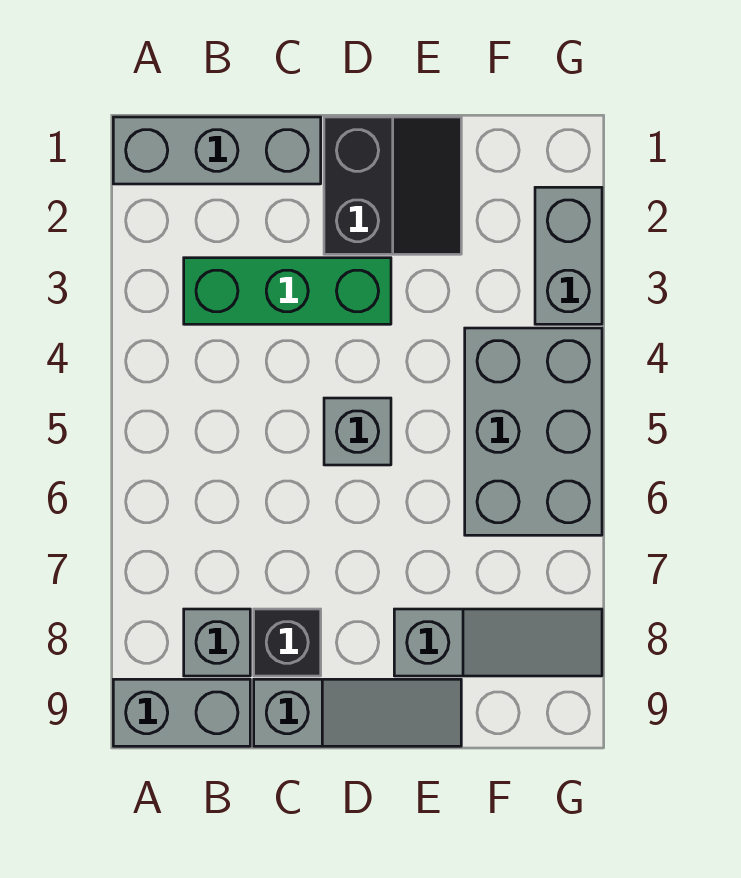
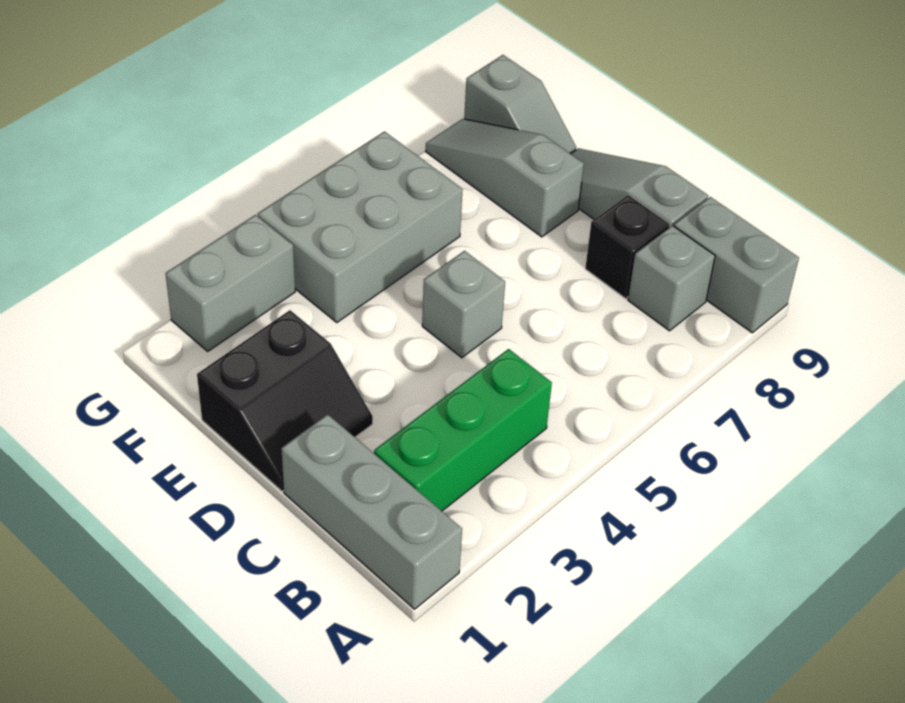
green 1x3 brick [184,258,391,324] -> green 1x3 brick turned to [374,349,552,511]
black 2x2 slope [324,117,461,254] -> black 2x2 slope turned to [197,310,373,491]
none -> grey 1x2 slope [464,55,576,154]

